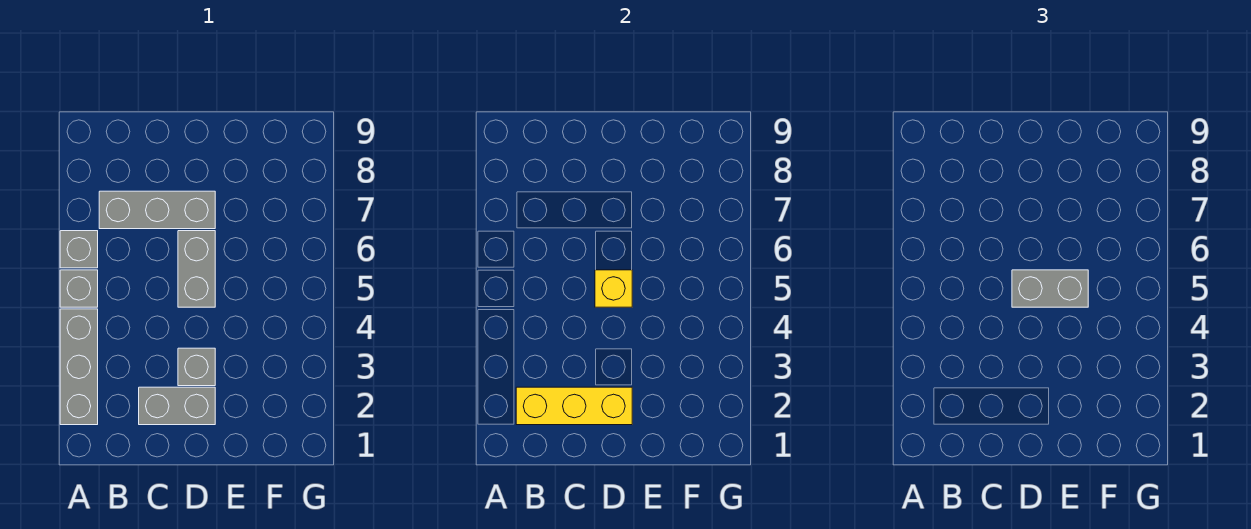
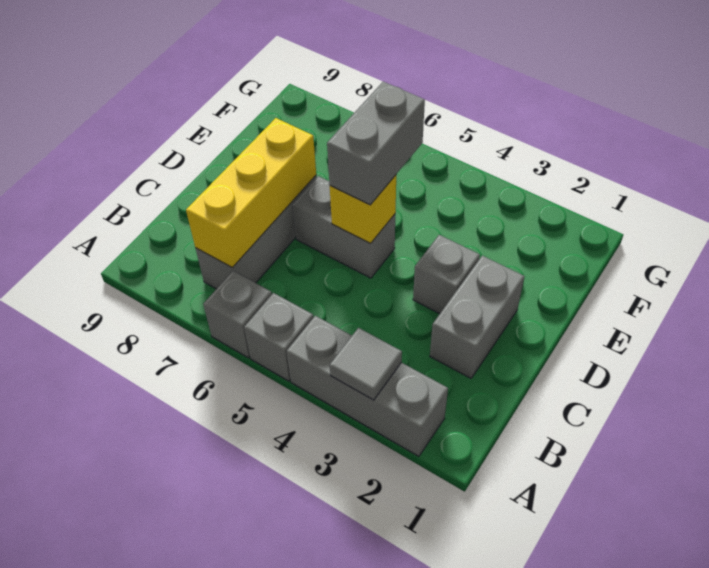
none -> grey 1x1 tile [330,328,402,400]
yellow 1x3 brick [516,387,632,425] -> yellow 1x3 brick moved to [186,118,316,268]

